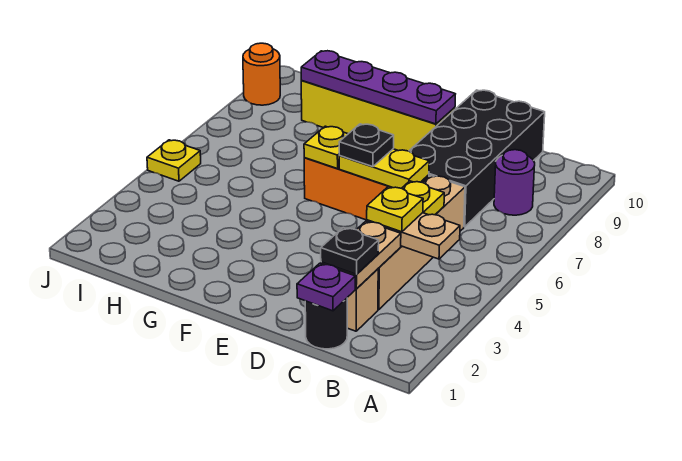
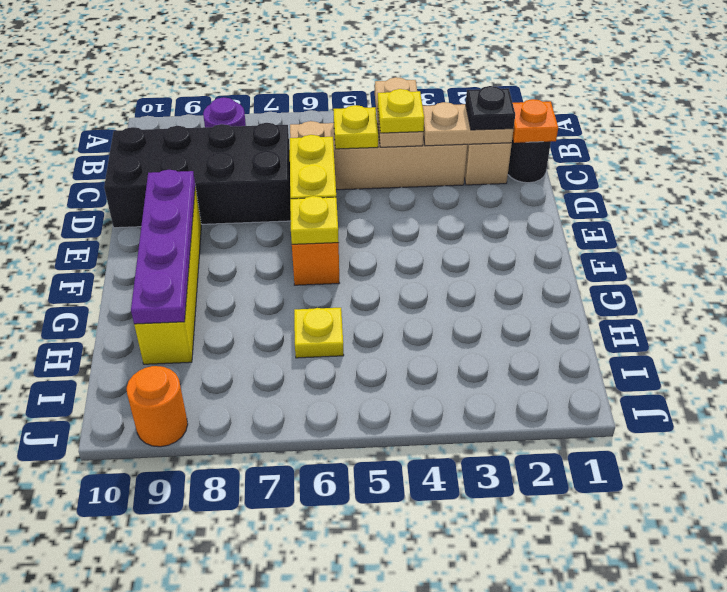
purple 1x1 plate [297,263,355,311] -> orange 1x1 plate [513,99,558,143]
black 1x1 plate [339,124,394,167] -> none
yellow 1x1 plate [147,140,201,181] -> yellow 1x1 plate moved to [294,308,344,358]

